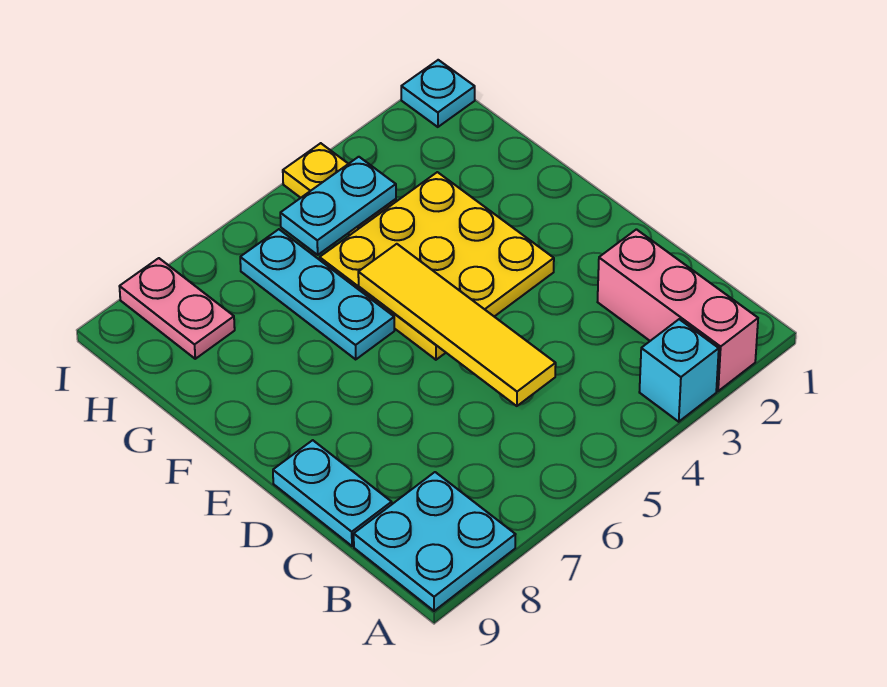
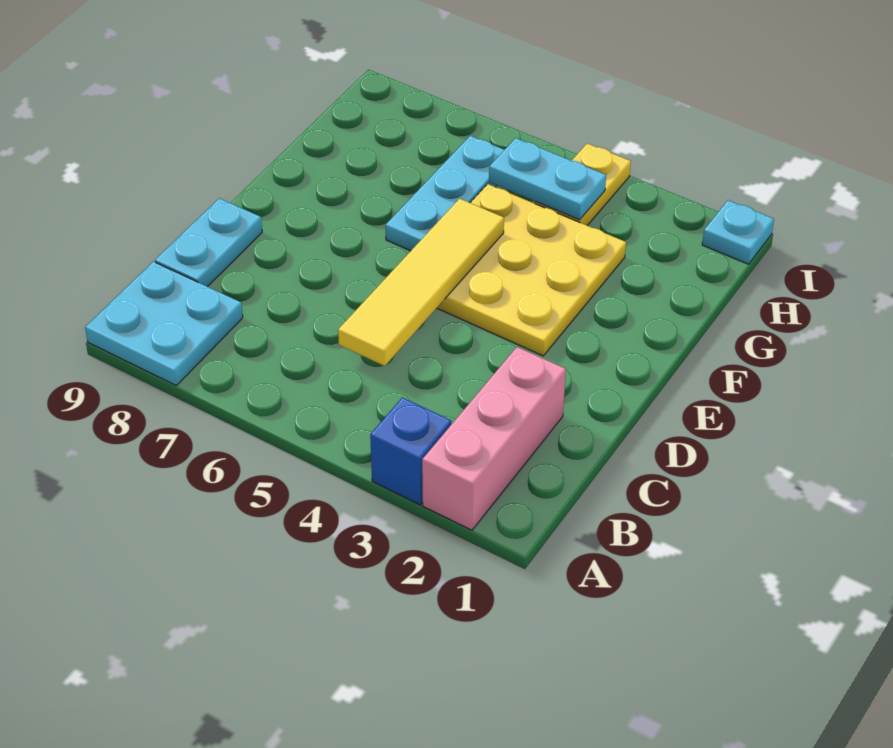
cyan 1x1 brick [639,319,719,422] -> blue 1x1 brick [370,398,451,505]
pink 1x2 plate [119,258,235,359] -> none

